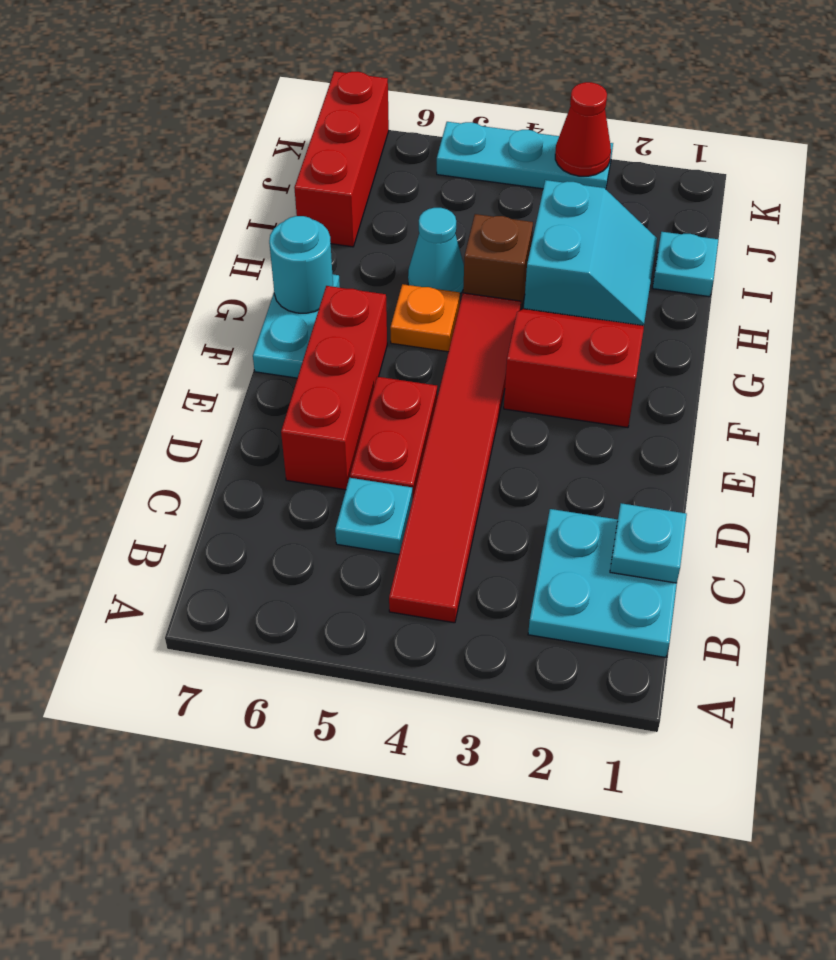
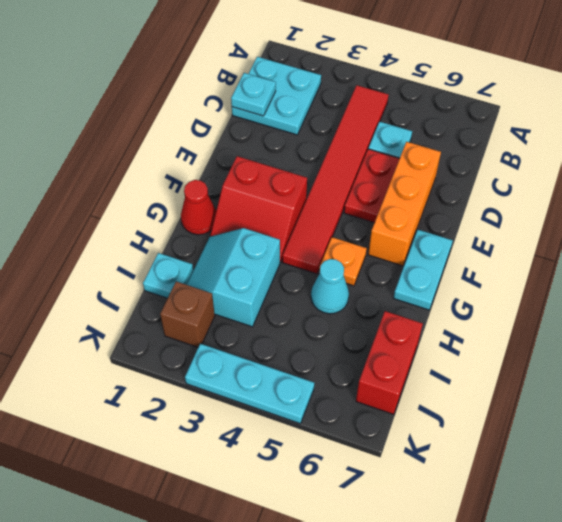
red 1x3 brick [281,286,387,490] -> orange 1x3 brick [368,142,441,266]
cyan 1x1 round brick [269,216,333,313] -> none
brown 1x1 brick [463,214,533,310] -> brown 1x1 brick moved to [160,281,215,347]
red 1x3 brick [294,71,389,247] -> red 1x2 brick [356,311,423,414]
red 1x1 cone [555,82,611,176] -> red 1x1 cone moved to [181,180,216,235]

